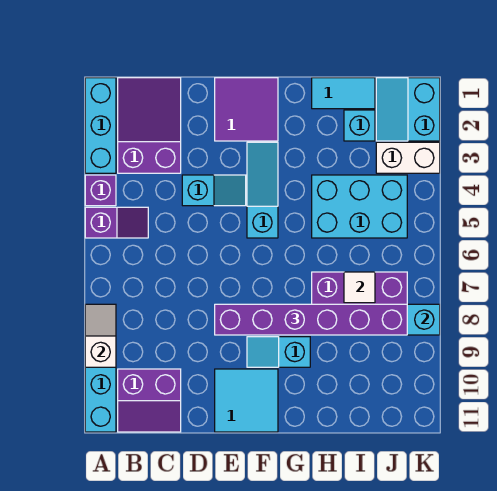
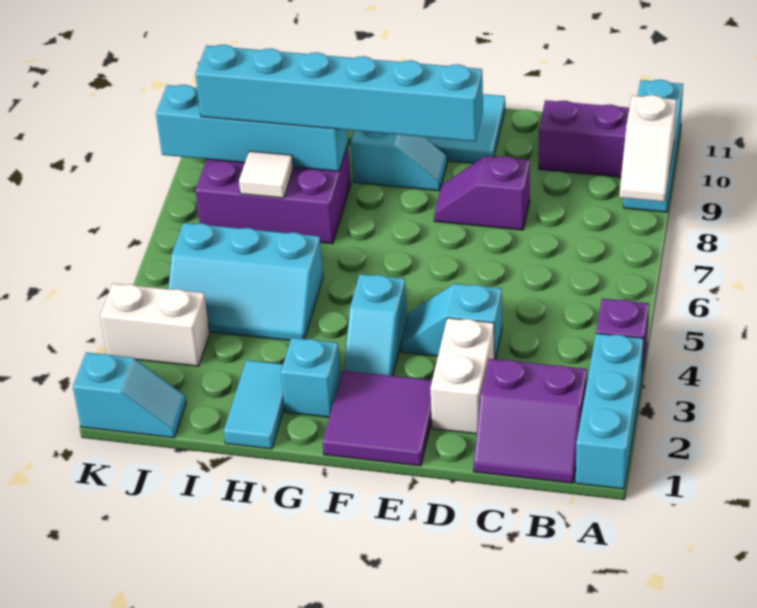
purple 1x2 slope [85,207,148,238] -> purple 1x2 slope moved to [434,156,530,230]
purple 2x3 slope [118,78,181,173] -> purple 2x2 slope [474,359,587,483]
none -> white 1x2 brick [430,318,495,434]
purple 1x6 brick [215,304,407,335] -> cyan 1x6 brick [195,45,483,142]
cyan 1x3 slope [247,142,278,238] -> cyan 1x2 slope [344,274,407,376]
cyan 1x2 tile [312,78,375,109] -> cyan 1x2 tile turned to [224,360,285,449]
cyan 2x3 brick [312,175,407,238] -> cyan 2x3 slope [168,223,323,340]
cyan 1x1 brick [344,110,375,141] -> cyan 1x1 brick moved to [281,338,341,417]
cyan 2x2 slope [376,78,440,141] -> cyan 1x2 slope [73,352,186,438]

